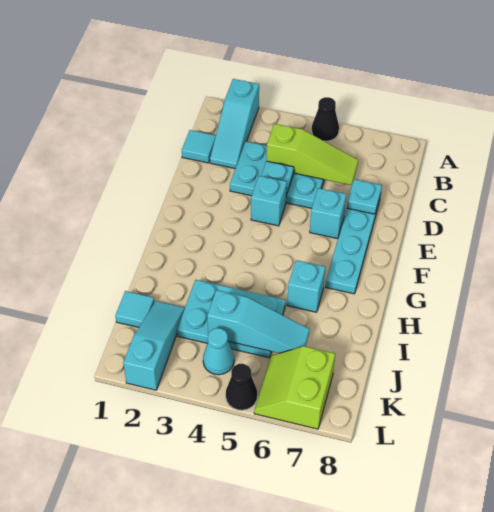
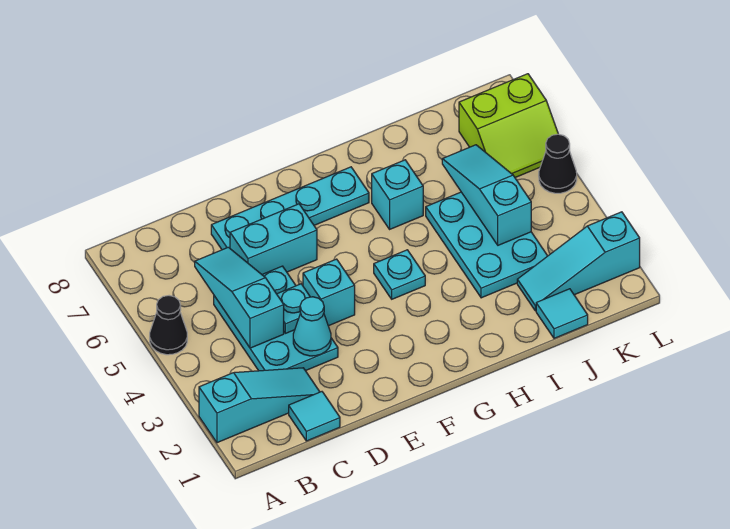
lime 1x3 slope [267,124,358,185] -> cyan 1x3 slope [195,247,284,348]
cyan 1x1 plate [347,179,382,214] -> cyan 1x1 plate moved to [374,250,425,299]
cyan 1x1 brick [310,188,346,239] -> cyan 1x2 brick [230,204,317,274]
cyan 1x1 cone [203,328,234,375] -> cyan 1x1 cone moved to [293,297,331,356]

